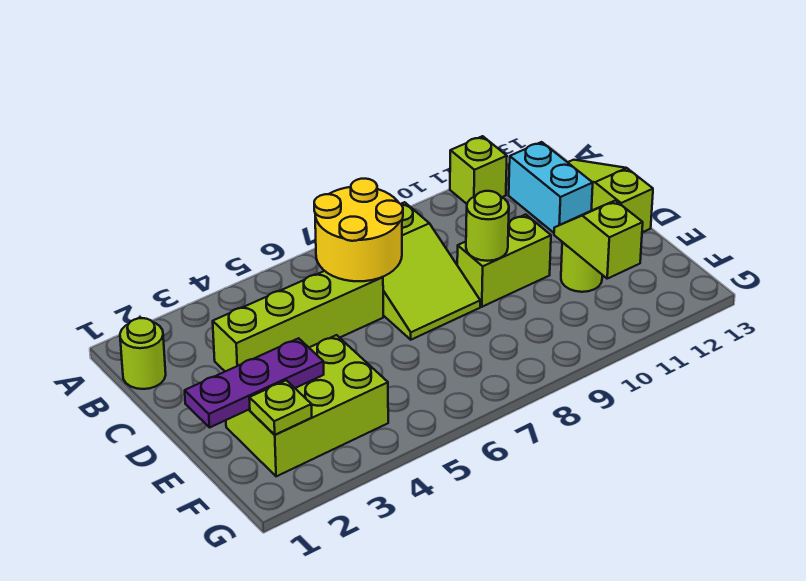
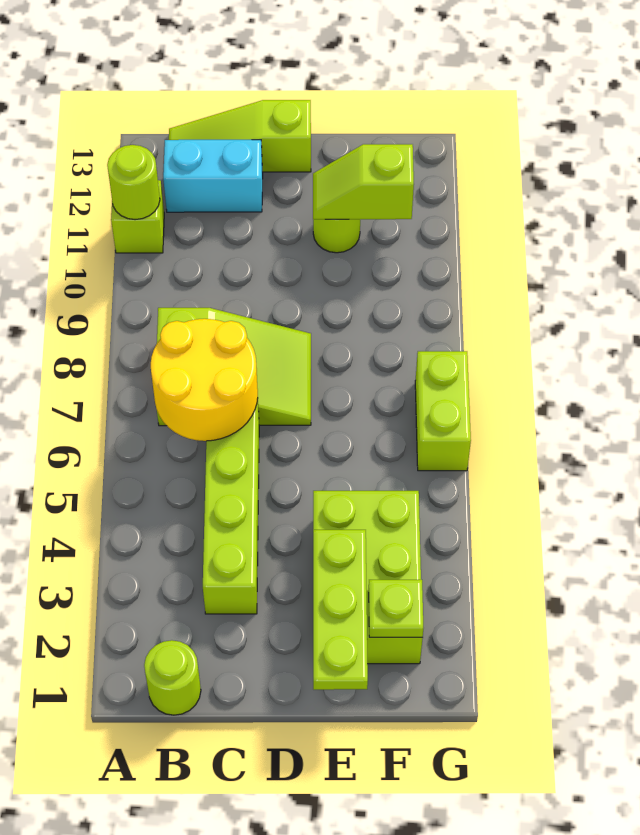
lime 1x2 brick [457,215,551,307] -> lime 1x2 brick moved to [415,351,471,471]
lime 1x1 round brick [466,191,509,261] -> lime 1x1 round brick moved to [107,145,160,220]
purple 1x3 plate [185,338,324,428] -> lime 1x3 plate [313,530,368,690]

